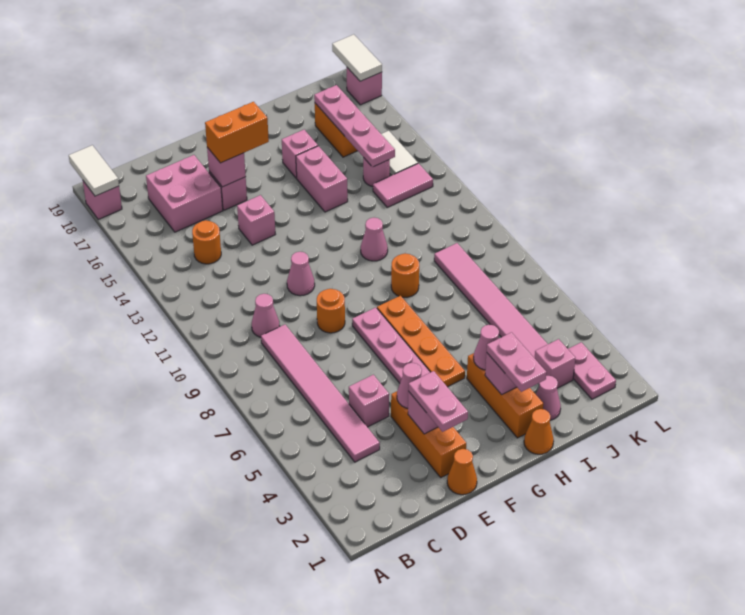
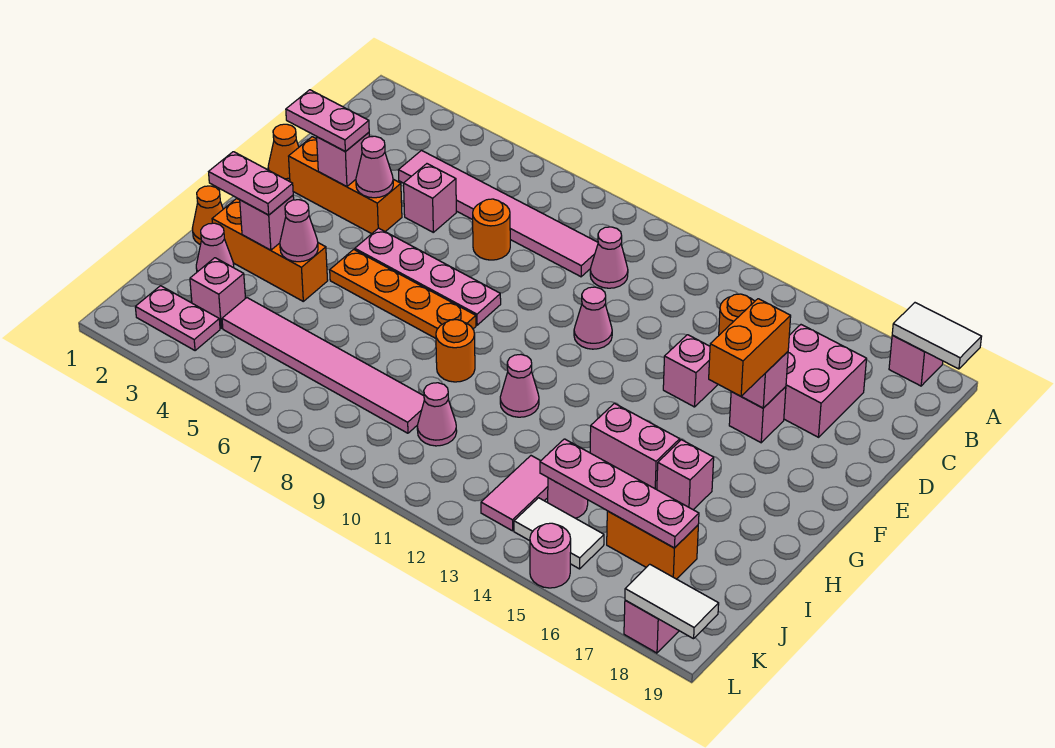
orange 1x1 round brick [317,289,345,333] -> orange 1x1 round brick moved to [473,199,510,260]
none -> pink 1x1 cone [417,383,457,446]
none -> pink 1x1 round brick [530,523,571,588]

